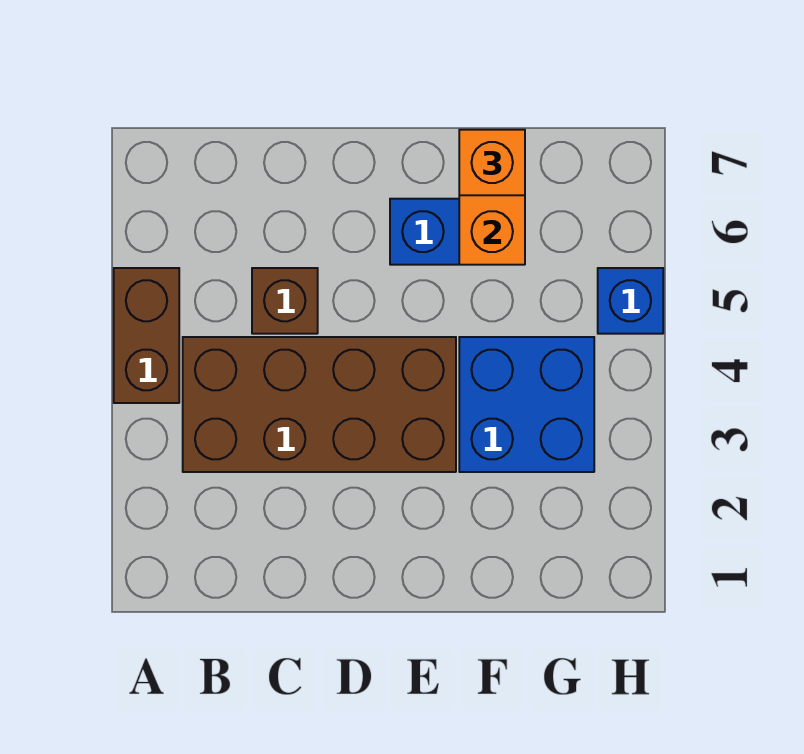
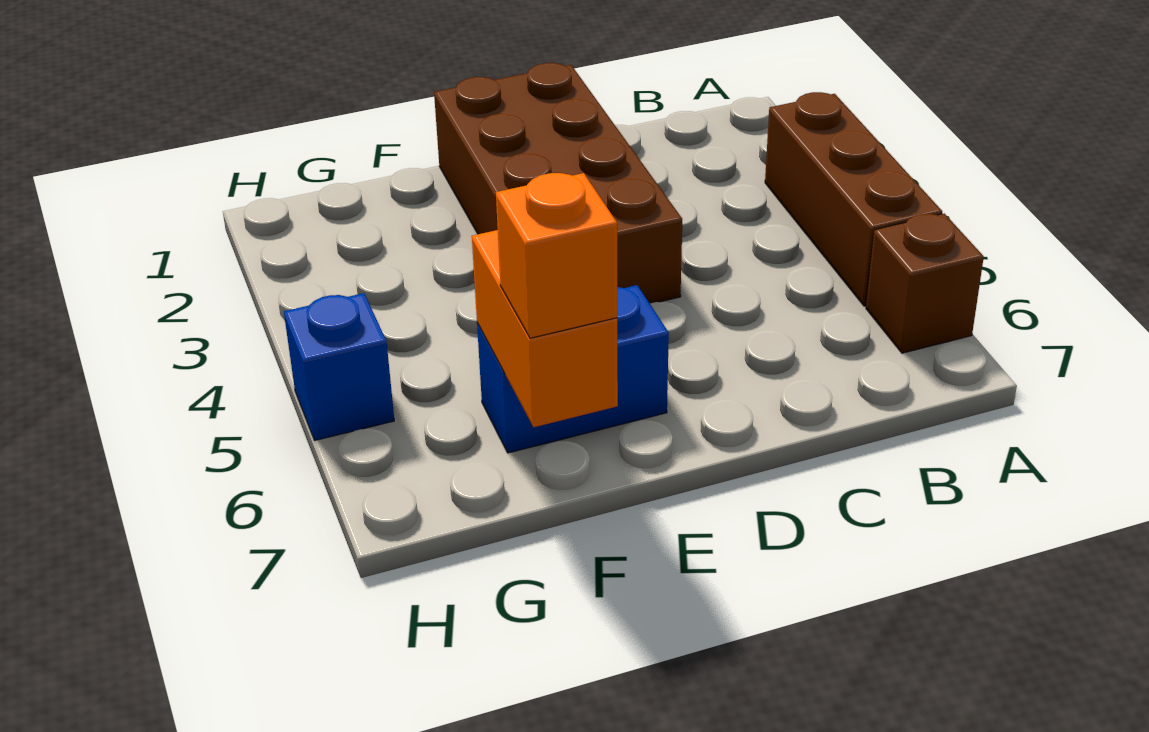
brown 1x2 brick [114,268,179,403] -> brown 1x3 brick [765,92,942,306]
brown 2x4 brick [183,337,456,472] -> brown 2x4 brick turned to [434,63,682,303]
brown 1x1 brick [252,268,318,334] -> brown 1x1 brick moved to [866,213,984,353]
blue 2x2 brick [459,337,594,472] -> none

